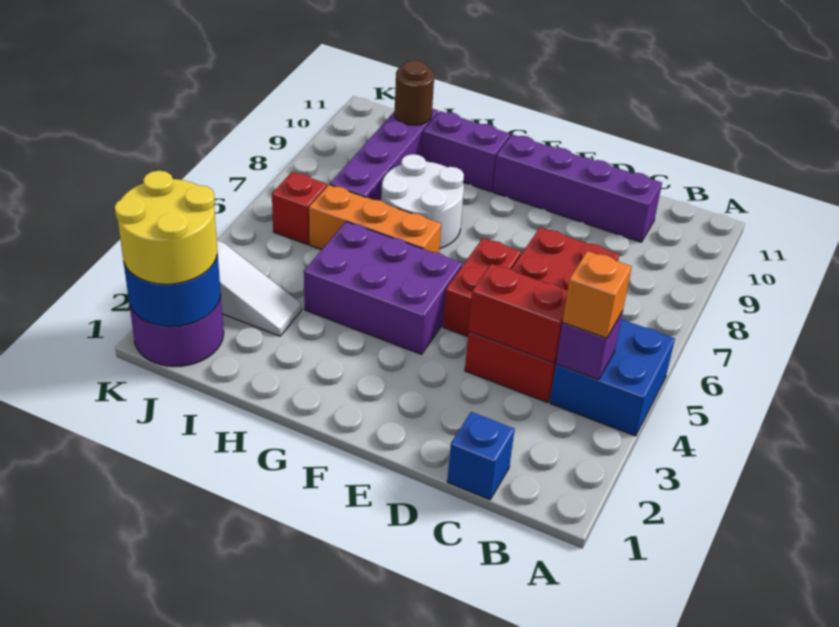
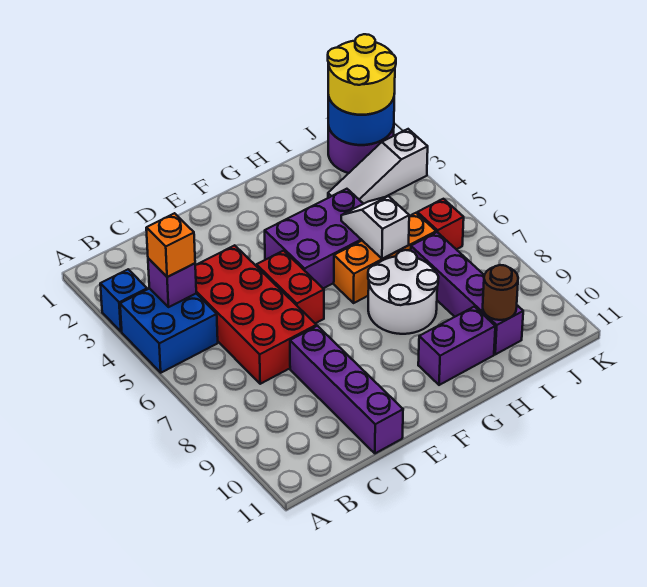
blue 1x1 brick [447,412,515,500] -> blue 1x1 brick moved to [100,269,147,332]
red 1x2 brick [469,264,568,363] -> none
purple 1x4 brick [493,134,662,242] -> purple 1x4 brick turned to [290,326,403,453]
none -> white 1x2 slope [341,196,409,259]

